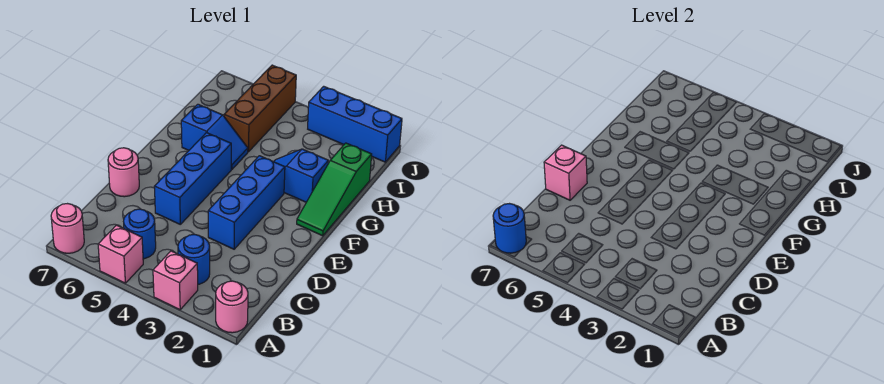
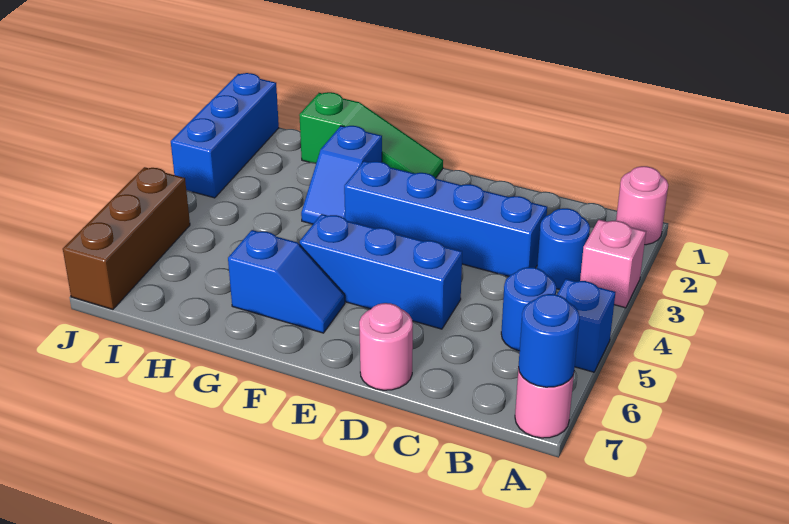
pink 1x1 brick [98,225,143,283] -> blue 1x1 brick [557,279,615,372]
blue 1x3 brick [208,156,285,249] -> blue 1x4 brick [344,161,547,276]
pink 1x1 brick [544,145,587,200] -> none
blue 1x2 slope [181,104,248,169] -> blue 1x2 slope turned to [228,230,345,333]
brown 1x3 brick [224,65,296,152] -> brown 1x3 brick turned to [63,167,190,309]

